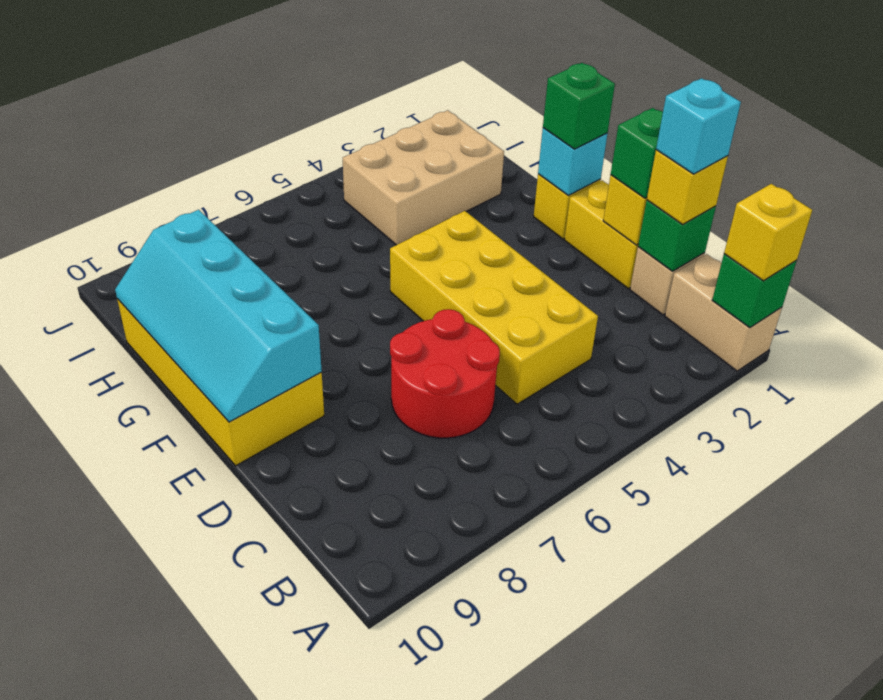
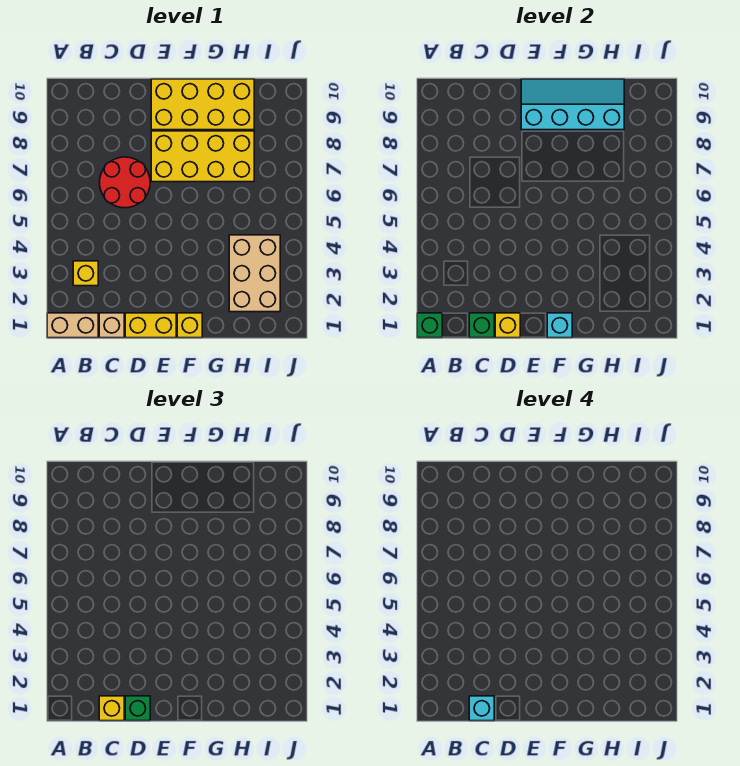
yellow 1x1 brick [724,184,812,281] -> yellow 1x1 brick moved to [73,261,98,286]
yellow 2x4 brick [390,211,598,404] -> yellow 2x4 brick moved to [151,131,254,182]
green 1x1 brick [543,63,615,149] -> none

